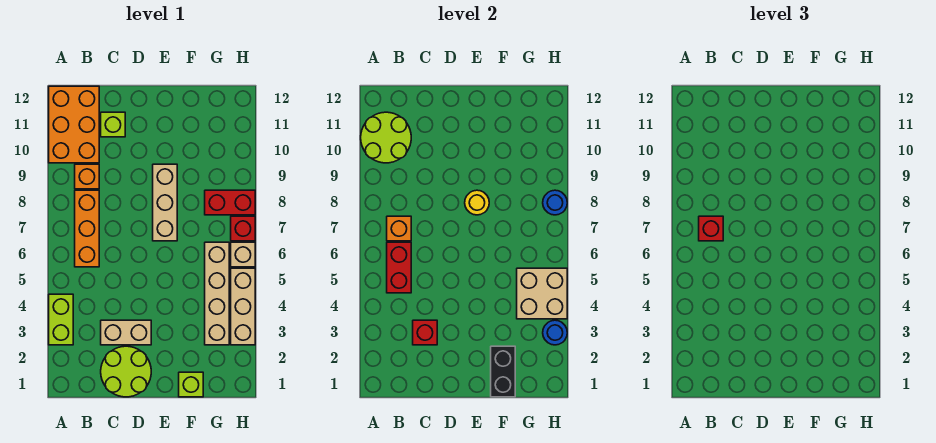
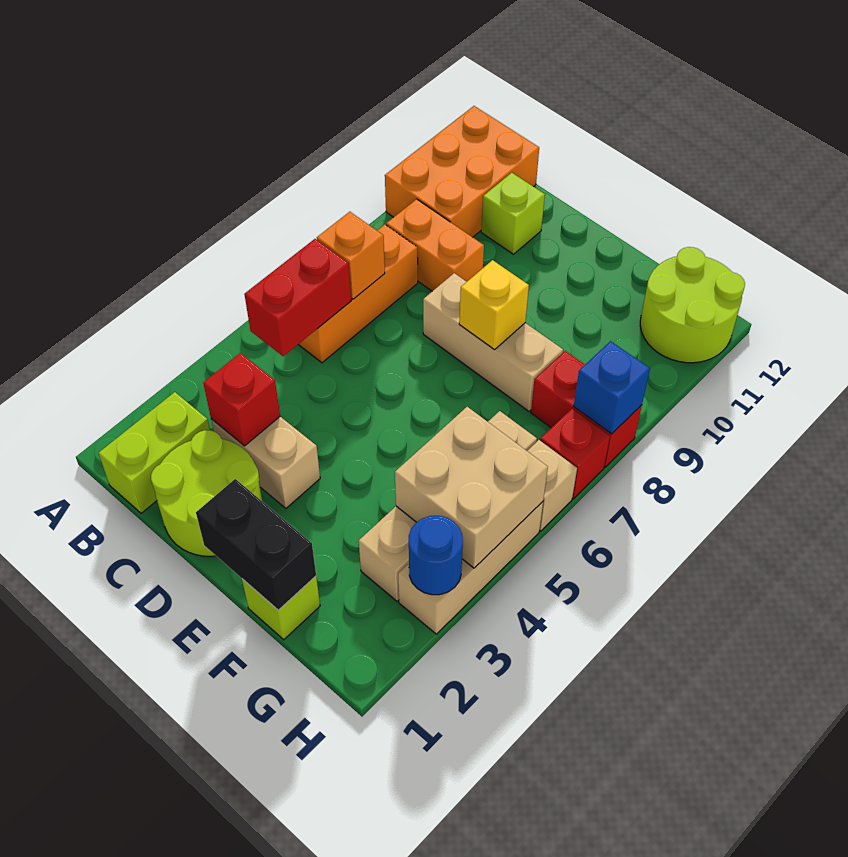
lime 1x2 brick [49,294,73,345] -> lime 1x2 brick moved to [99,392,210,513]
lime 2x2 round brick [361,112,411,163] -> lime 2x2 round brick moved to [640,247,745,363]
red 1x1 brick [699,216,723,241] -> none
orange 1x1 brick [75,164,99,189] -> orange 1x2 brick [386,199,484,291]
tan 1x3 brick [153,164,177,241] -> tan 1x3 brick turned to [423,273,563,411]
yellow 1x1 round brick [465,190,489,215] -> yellow 1x1 brick [459,260,529,350]
black 1x2 brick [491,346,515,397] -> black 1x2 brick turned to [196,479,316,610]
blue 1x1 round brick [543,190,567,215] -> blue 1x1 brick [574,341,650,434]

